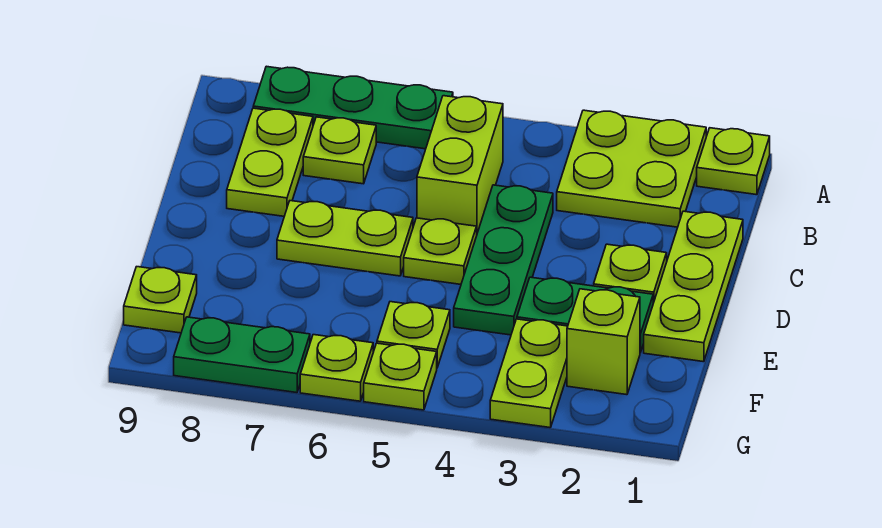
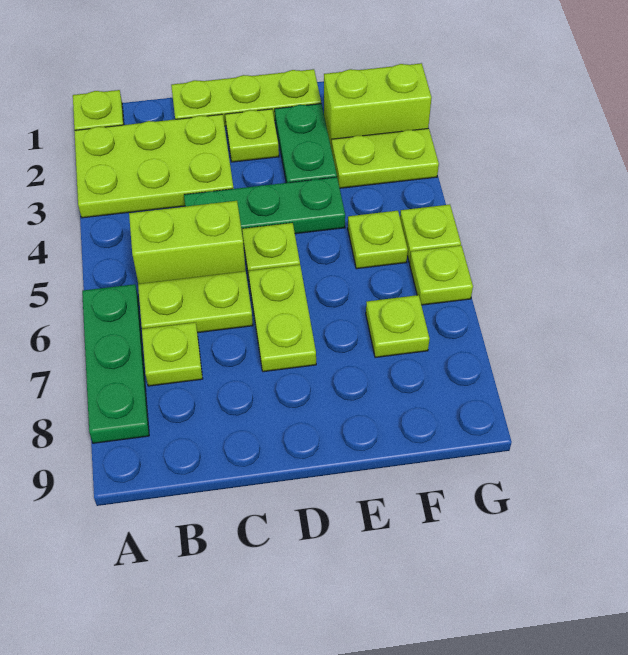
lime 2x2 plate [557,110,706,227] -> lime 2x3 plate [74,114,234,218]
lime 1x2 plate [227,108,313,216] -> lime 1x2 plate moved to [138,271,253,333]
lime 1x1 brick [567,289,640,395] -> lime 1x2 brick [324,63,432,150]
lime 1x1 plate [124,267,197,333] -> lime 1x1 plate moved to [366,295,430,357]
green 1x2 plate [174,317,310,393] -> none

